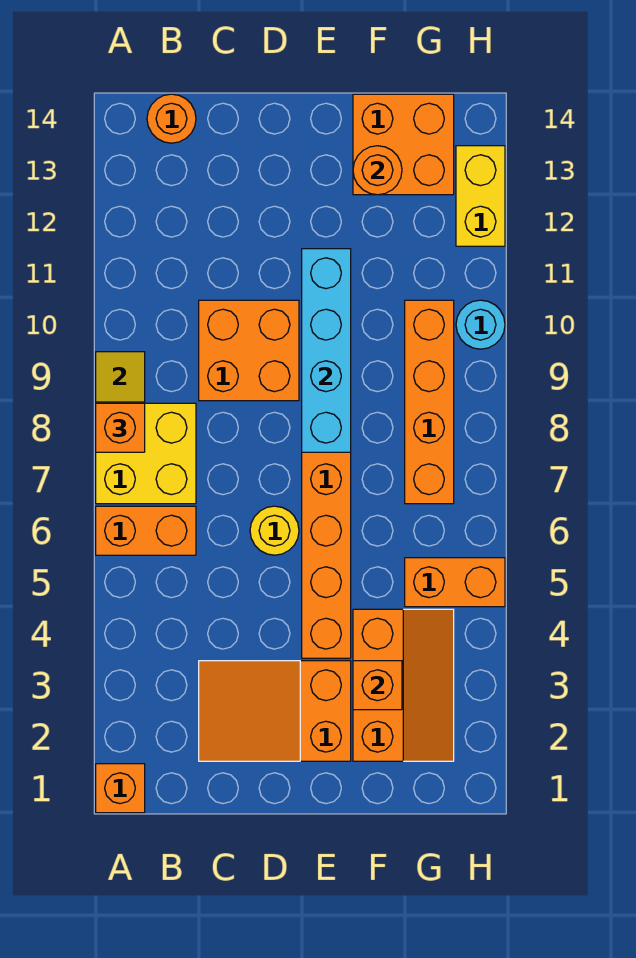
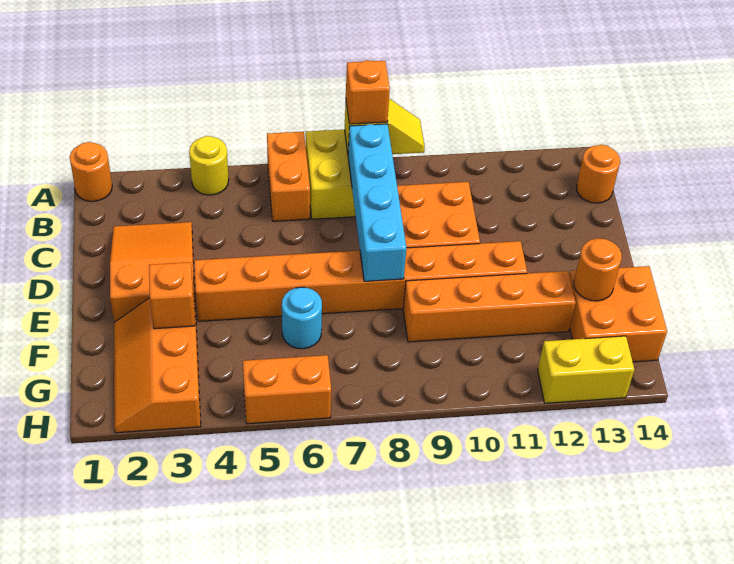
orange 1x1 brick [96,764,145,813] -> orange 1x1 round brick [70,142,112,201]
yellow 1x1 round brick [250,506,299,555] -> yellow 1x1 round brick moved to [189,136,229,195]
cyan 1x4 brick [302,249,351,452] -> cyan 1x4 brick turned to [348,124,407,281]
orange 2x3 slope [353,609,454,761] -> orange 2x3 slope turned to [114,298,201,433]
orange 1x2 brick [405,558,505,607] -> orange 1x2 brick turned to [243,355,331,424]
orange 1x4 brick [405,300,454,504] -> orange 1x4 brick moved to [403,271,576,342]
cyan 1x1 round brick [456,300,505,349] -> cyan 1x1 round brick moved to [282,287,322,349]

